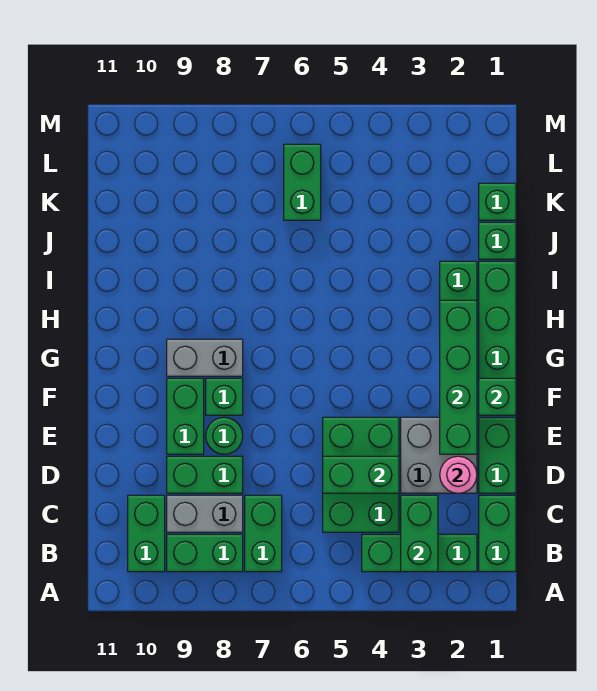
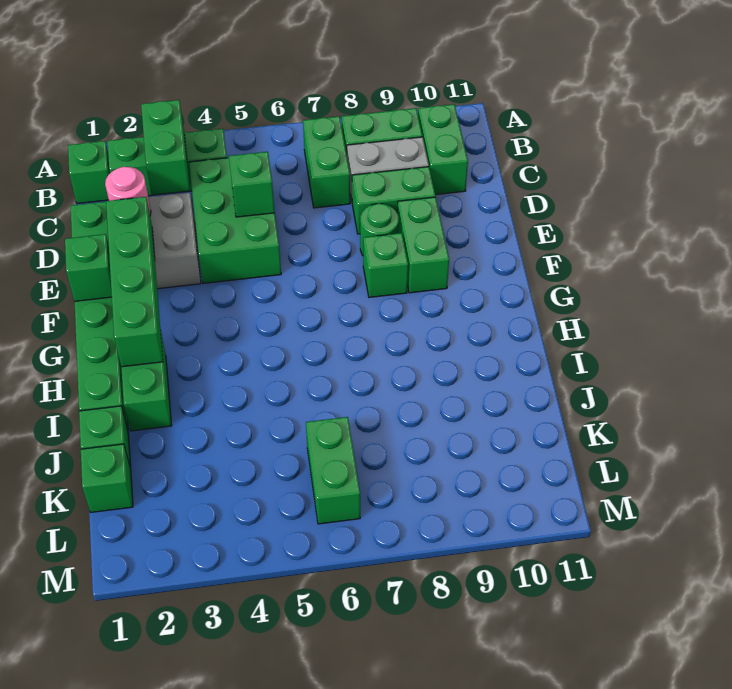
green 1x2 brick [479,495,516,572] -> green 1x1 brick [68,141,110,204]
green 1x2 brick [323,456,399,493] -> green 1x1 brick [229,152,275,217]
grey 1x2 brick [167,339,243,376] -> none

